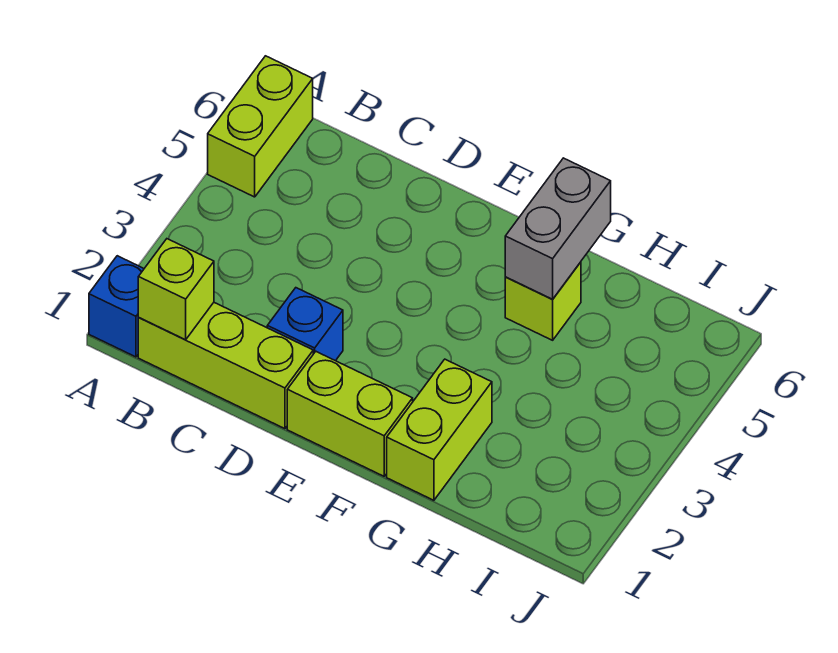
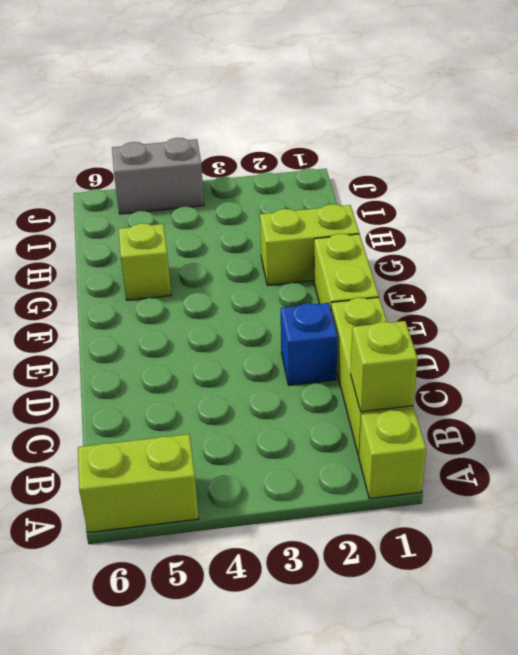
blue 1x1 brick [89,256,144,357] -> lime 1x1 brick [359,408,426,499]
grey 1x2 brick [505,158,611,299] -> grey 1x2 brick moved to [112,138,204,214]

